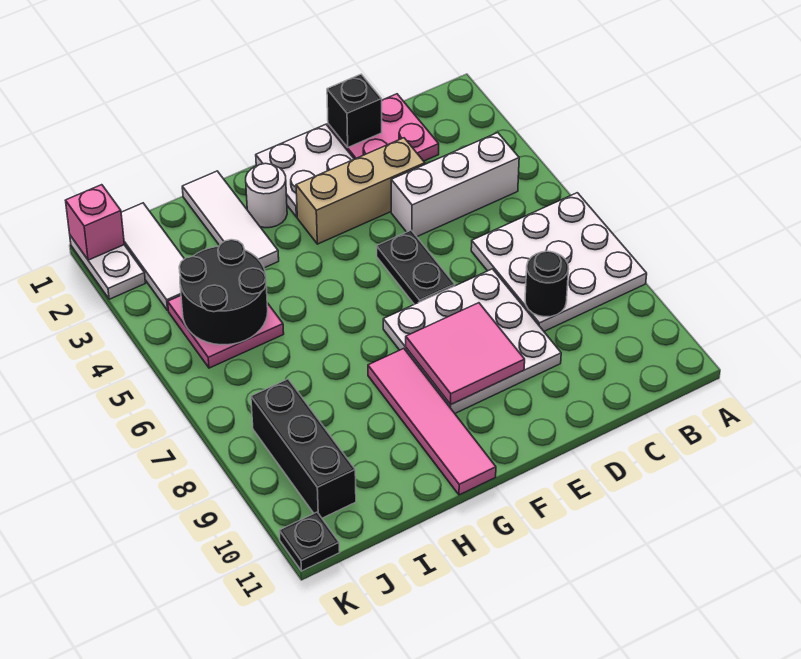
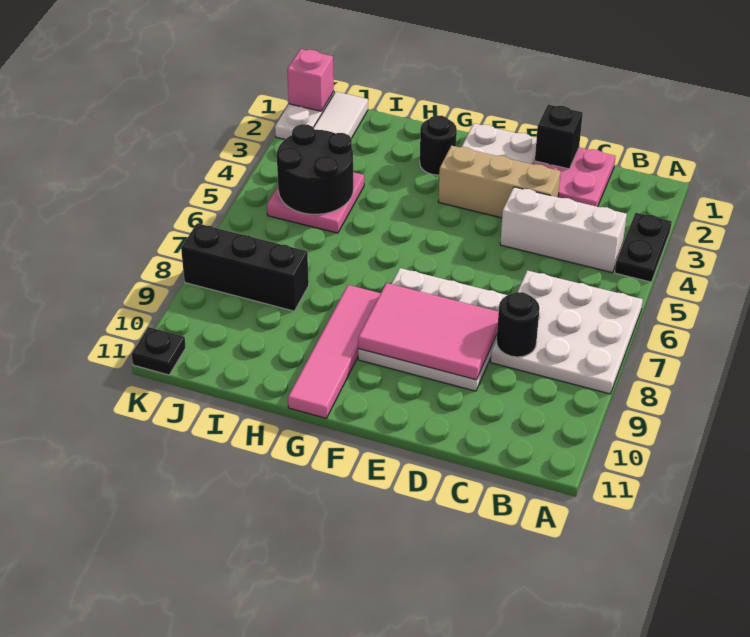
black 1x2 plate [376,230,455,304] -> black 1x2 plate moved to [615,213,672,282]
pink 2x2 tile [406,303,525,405] -> pink 2x3 tile [358,283,499,380]
white 1x1 round brick [246,163,287,228] -> black 1x1 round brick [420,115,457,175]
white 1x3 tile [182,171,279,268] -> none
black 1x3 brick [251,379,356,518] -> black 1x3 brick turned to [181,223,309,311]

